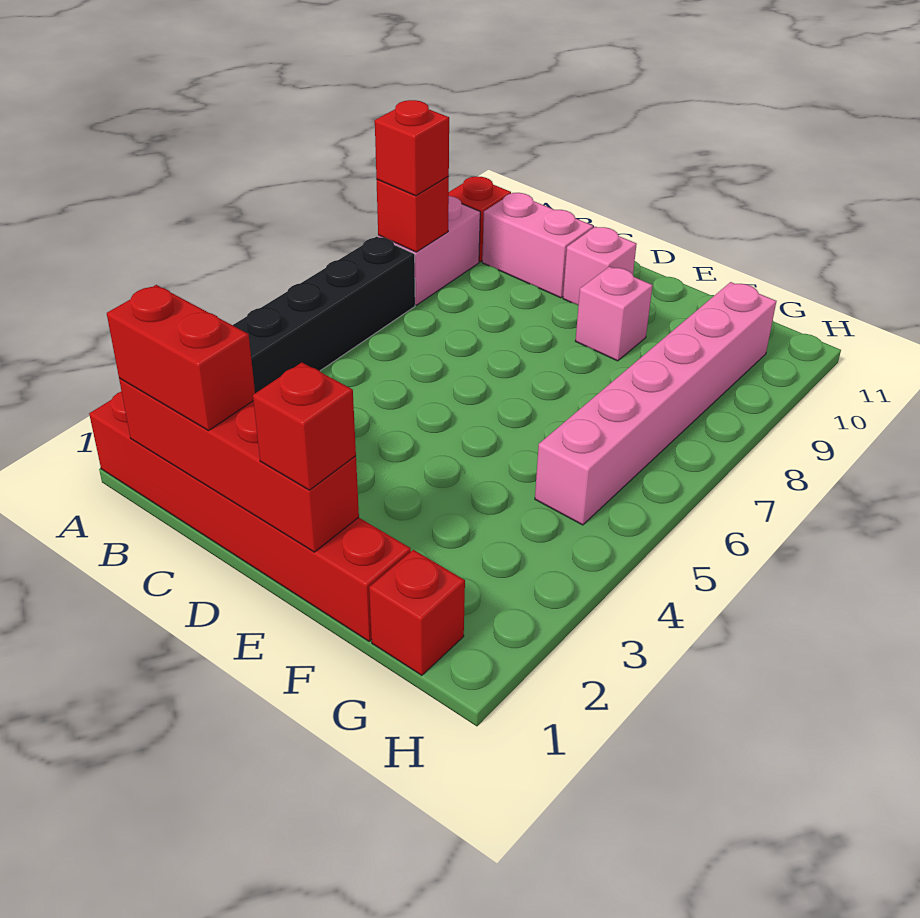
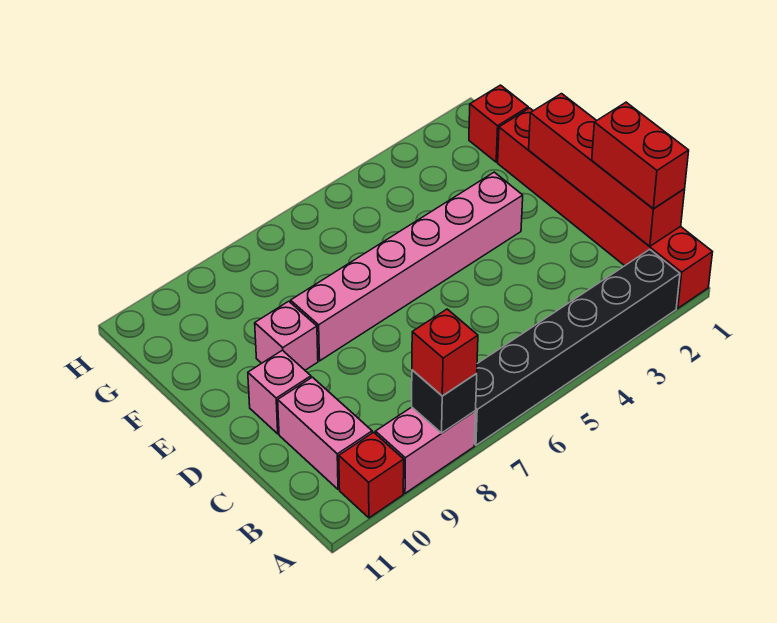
red 1x1 brick [377,176,449,252] -> black 1x1 brick [412,370,477,433]
red 1x1 brick [253,363,356,490] -> none
pink 1x6 brick [535,282,777,525] -> pink 1x6 brick moved to [291,172,523,361]

